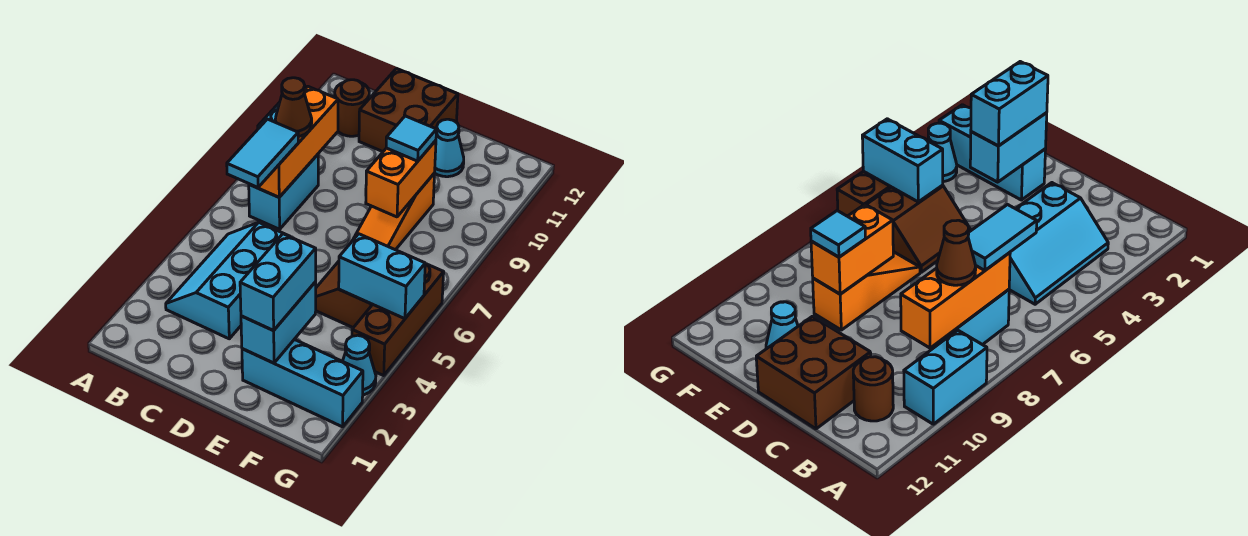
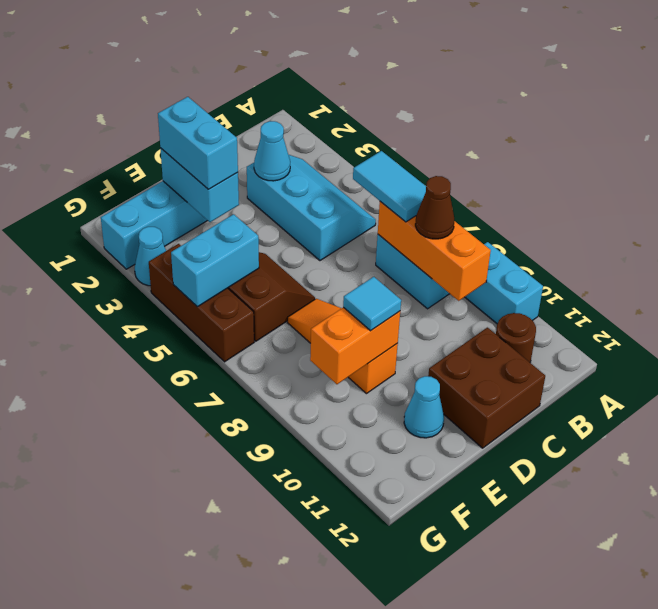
none -> cyan 1x1 cone [254,121,290,181]
orange 1x2 brick [366,141,436,217] -> orange 1x2 brick turned to [310,307,400,384]

